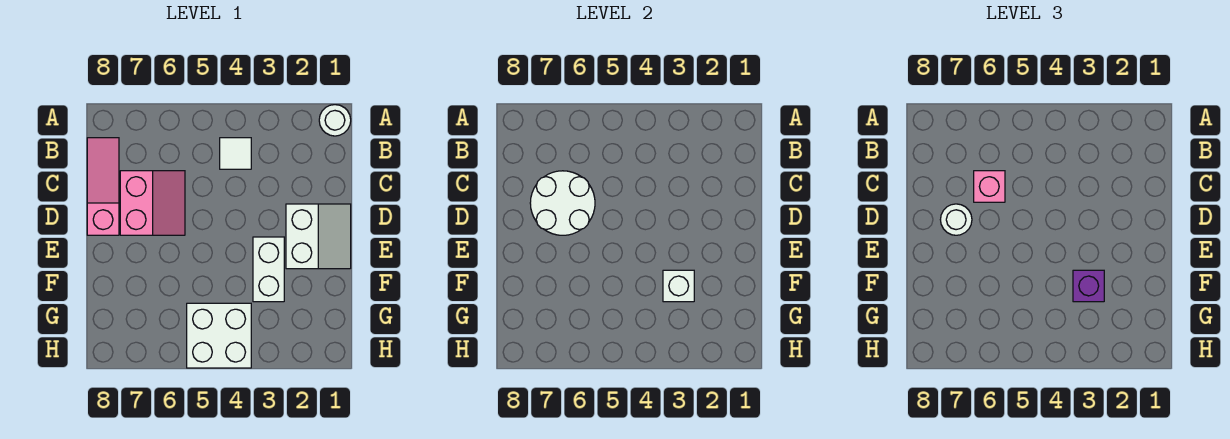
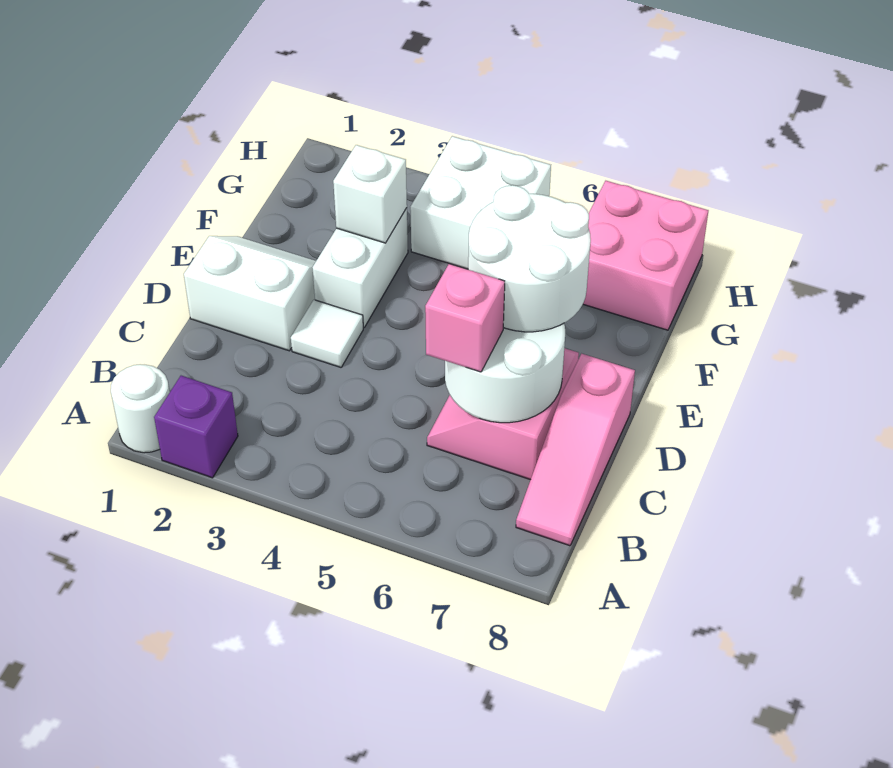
white 1x1 tile [220,138,251,169] -> white 1x1 tile moved to [291,300,363,367]
white 2x2 slope [286,204,351,269] -> white 2x2 slope turned to [184,236,316,351]
white 1x1 round brick [940,204,972,235] -> white 2x2 round brick [468,185,591,332]
purple 1x1 brick [1073,270,1104,302] -> purple 1x1 brick moved to [154,376,238,478]
none -> pink 2x2 brick [583,181,709,330]

